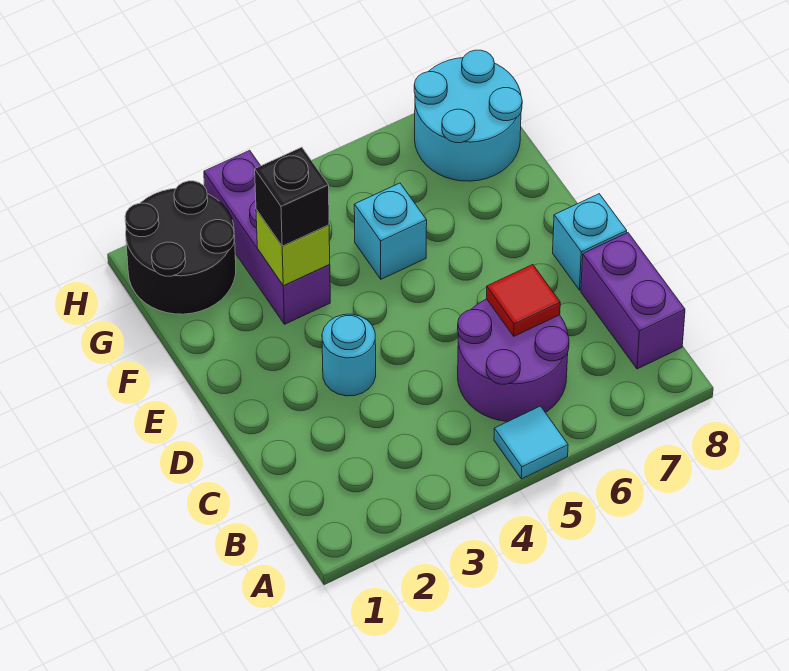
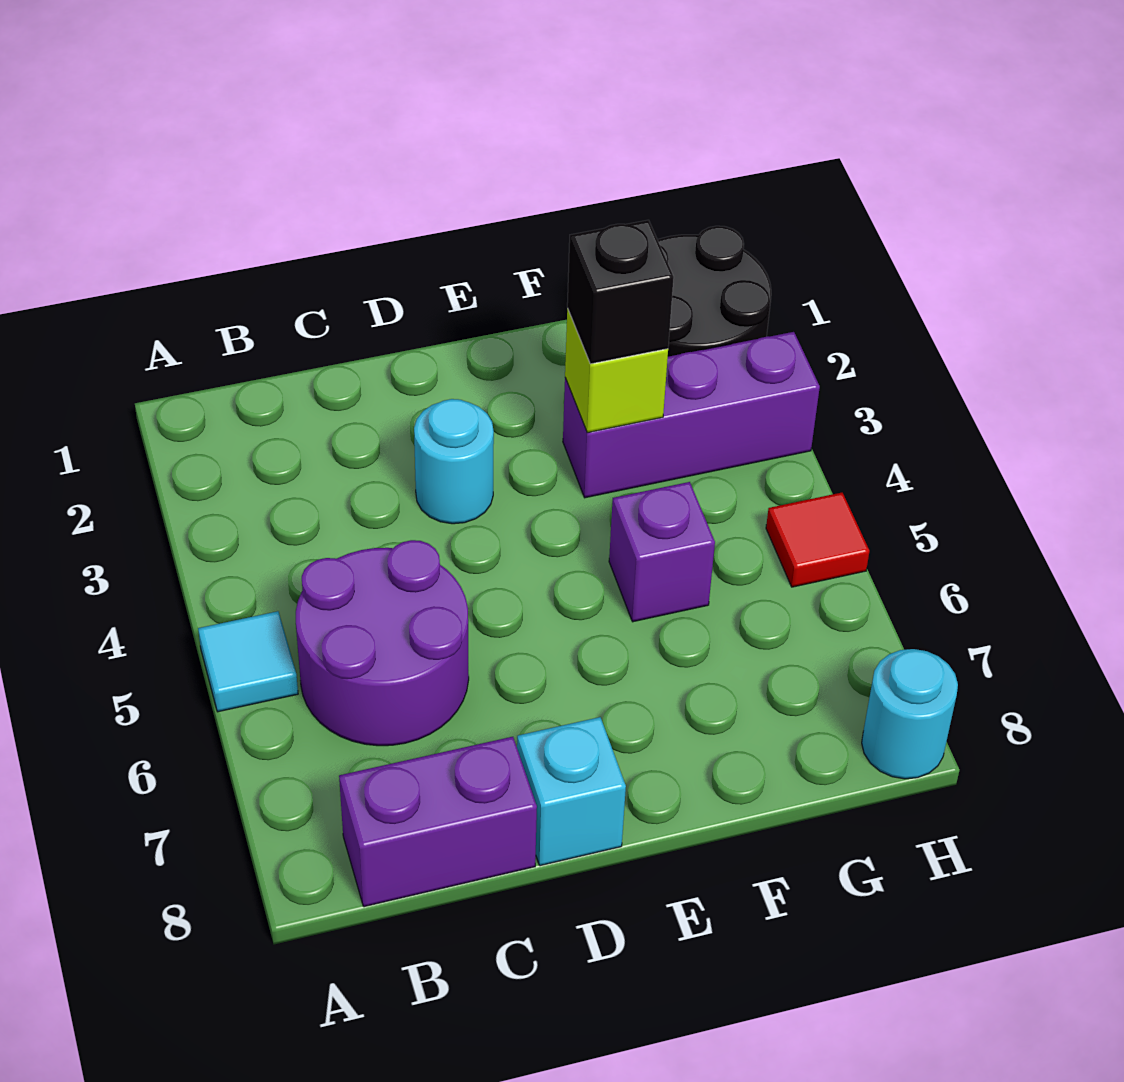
red 1x1 tile [487,265,560,336] -> red 1x1 tile moved to [766,493,869,587]
cyan 1x1 brick [354,183,427,279] -> purple 1x1 brick [609,482,715,622]
cyan 2x2 round brick [414,50,522,181] -> cyan 1x1 round brick [862,649,958,779]

